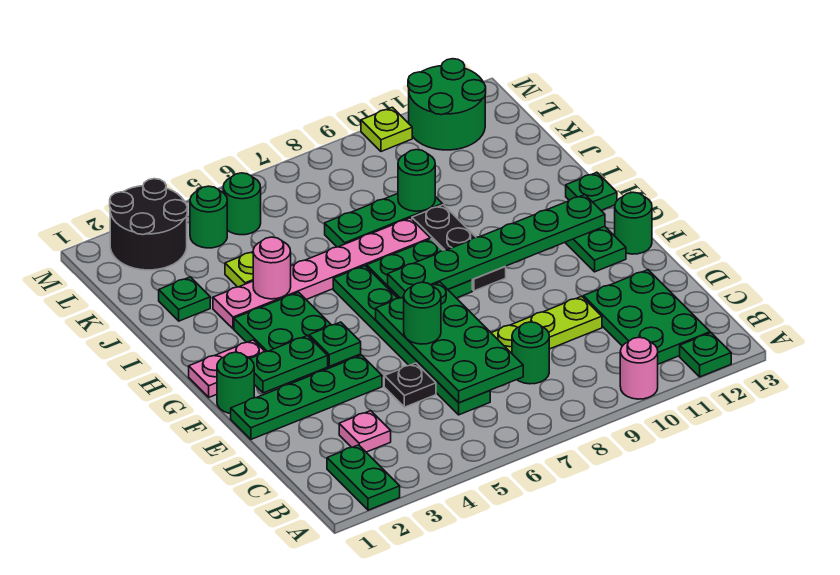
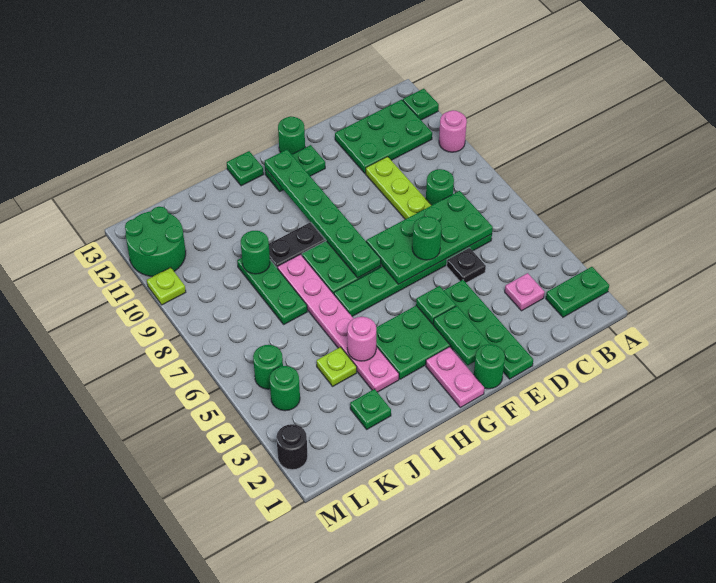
black 2x2 round brick [110,179,187,270] -> black 1x1 round brick [276,424,308,470]

